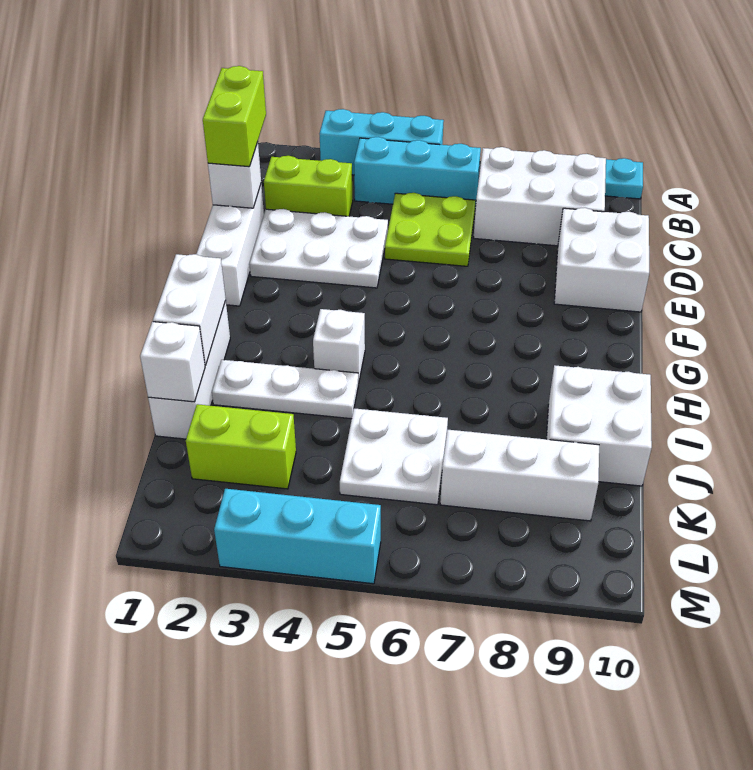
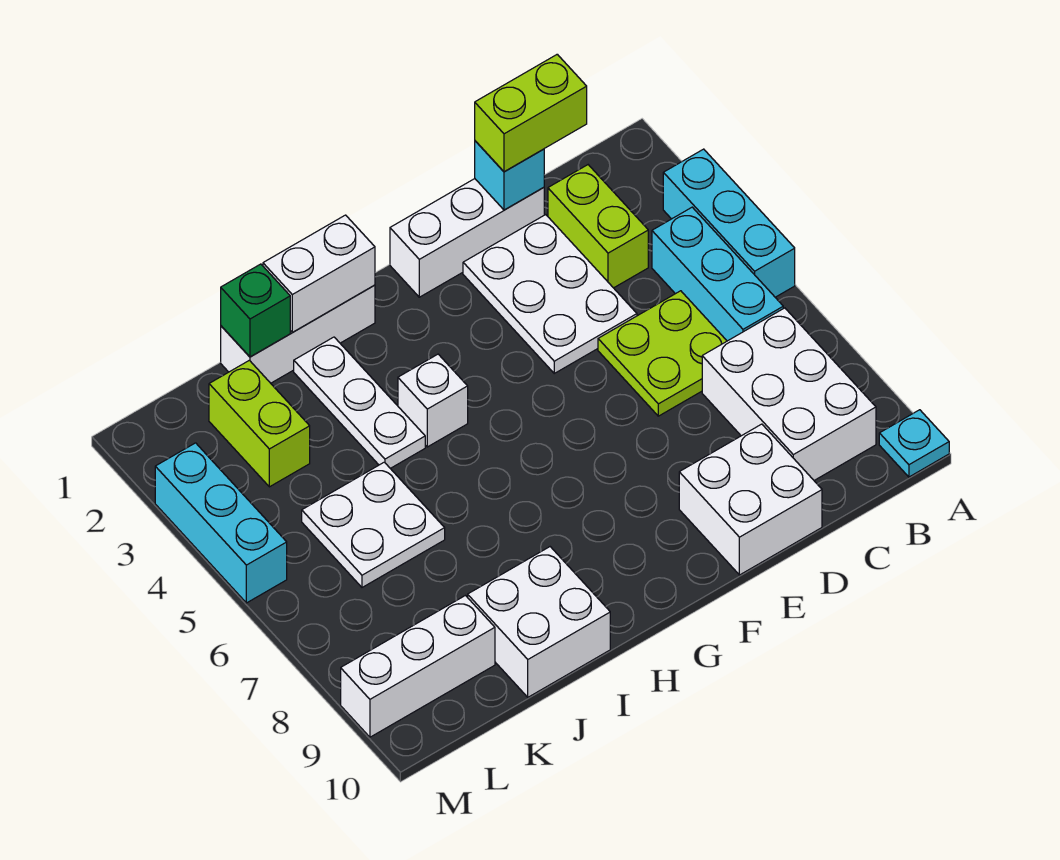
white 1x1 brick [208,142,261,208] -> cyan 1x1 brick [475,141,544,210]
white 1x1 brick [140,322,205,402] -> green 1x1 brick [221,264,290,357]
white 1x3 brick [440,430,599,521] -> white 1x3 brick turned to [341,596,495,737]

